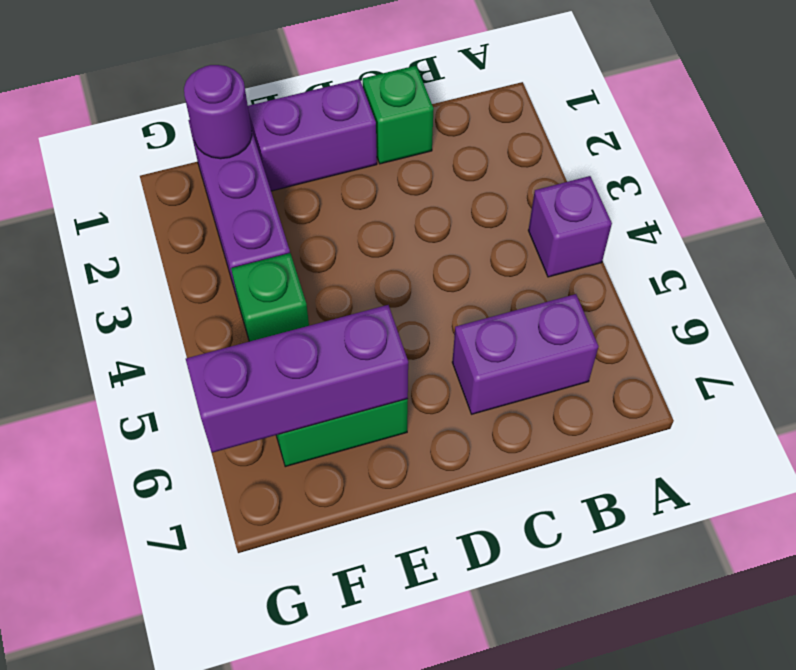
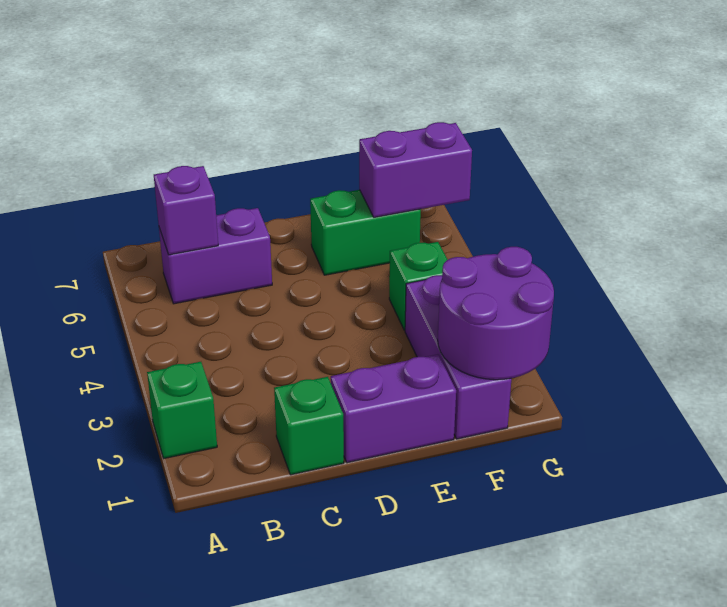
none -> green 1x1 brick [147,362,217,458]
purple 1x1 brick [528,176,612,277] -> purple 1x1 brick moved to [154,166,218,255]
purple 1x3 brick [186,305,408,453] -> purple 1x2 brick [359,122,472,217]
purple 1x1 round brick [184,65,252,159] -> purple 2x2 round brick [438,247,554,380]

